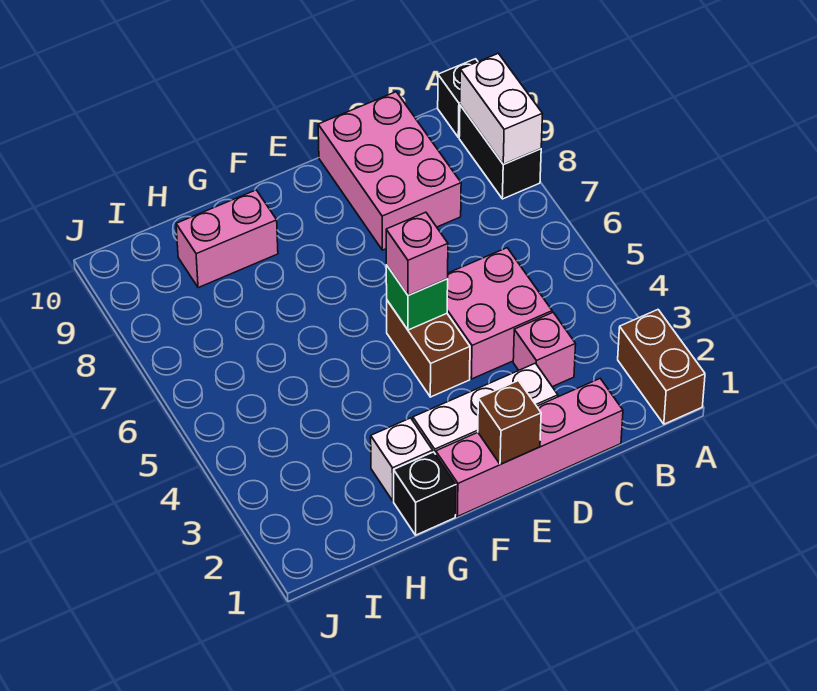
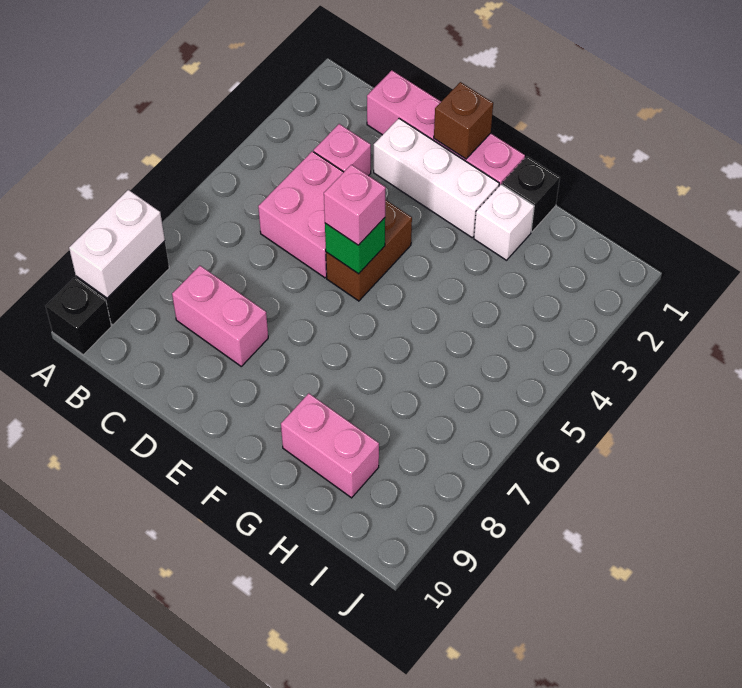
brown 1x2 brick [618,310,705,424] -> none
pink 2x3 brick [318,92,461,250] -> pink 1x2 brick [172,266,268,366]

